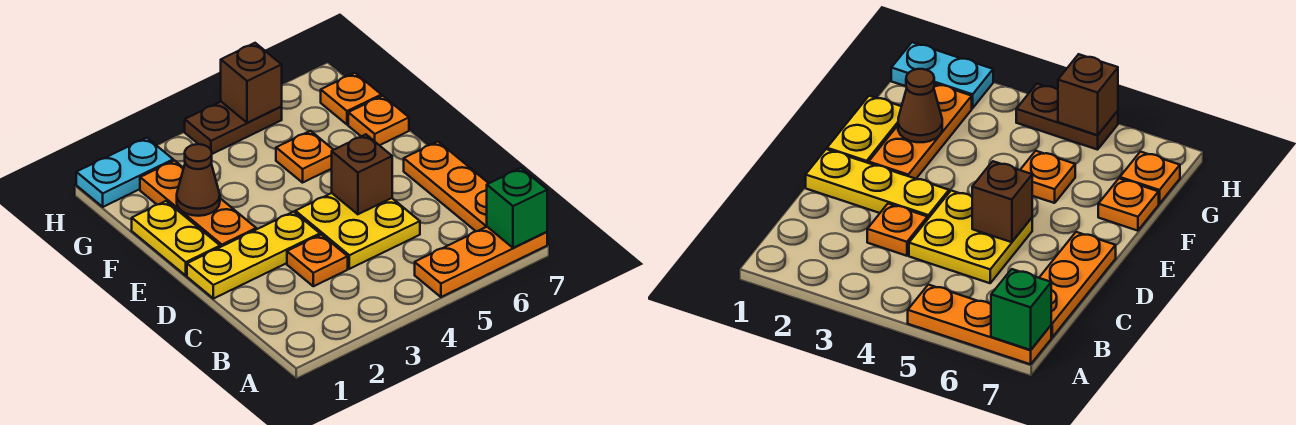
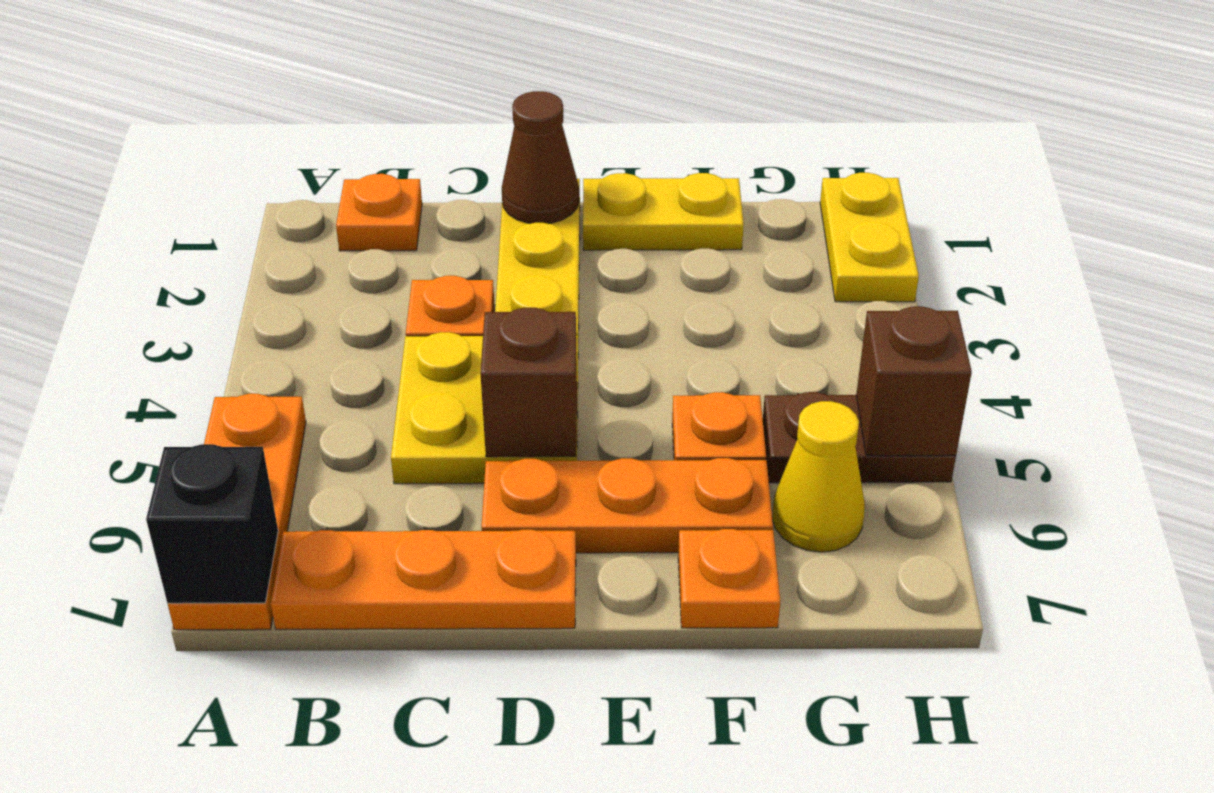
green 1x1 brick [487,168,547,248] -> black 1x1 brick [146,444,278,603]
orange 1x3 plate [140,161,256,247] -> orange 1x3 plate moved to [481,458,773,553]
brown 1x1 cone [177,144,220,216] -> brown 1x1 cone moved to [502,91,579,224]
none -> yellow 1x1 cone [772,401,865,552]
orange 1x1 plate [321,73,381,125] -> orange 1x1 plate moved to [336,174,422,251]
cyan 1x2 plate [76,138,173,207] -> yellow 1x2 plate [820,173,919,302]
brown 1x2 plate [185,102,282,154] -> brown 1x2 plate turned to [763,392,956,483]

